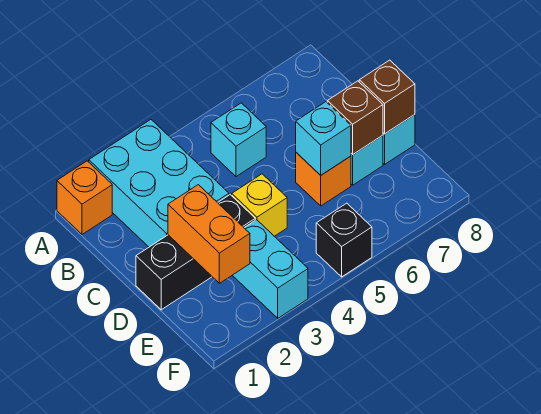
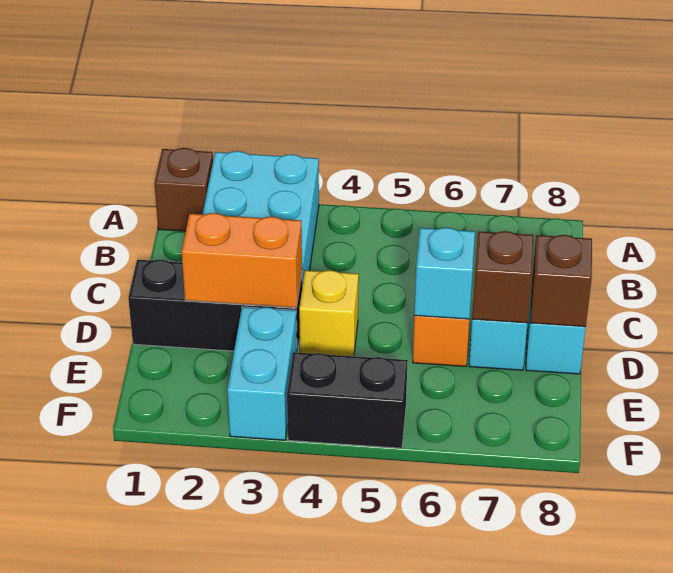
orange 1x1 brick [57,161,112,234] -> brown 1x1 brick [155,148,213,231]
cyan 1x1 brick [211,103,266,177] -> none
orange 1x2 brick [168,185,250,283] -> orange 1x2 brick turned to [181,213,302,308]
black 1x1 brick [316,203,372,277] -> black 1x2 brick [287,352,408,448]

